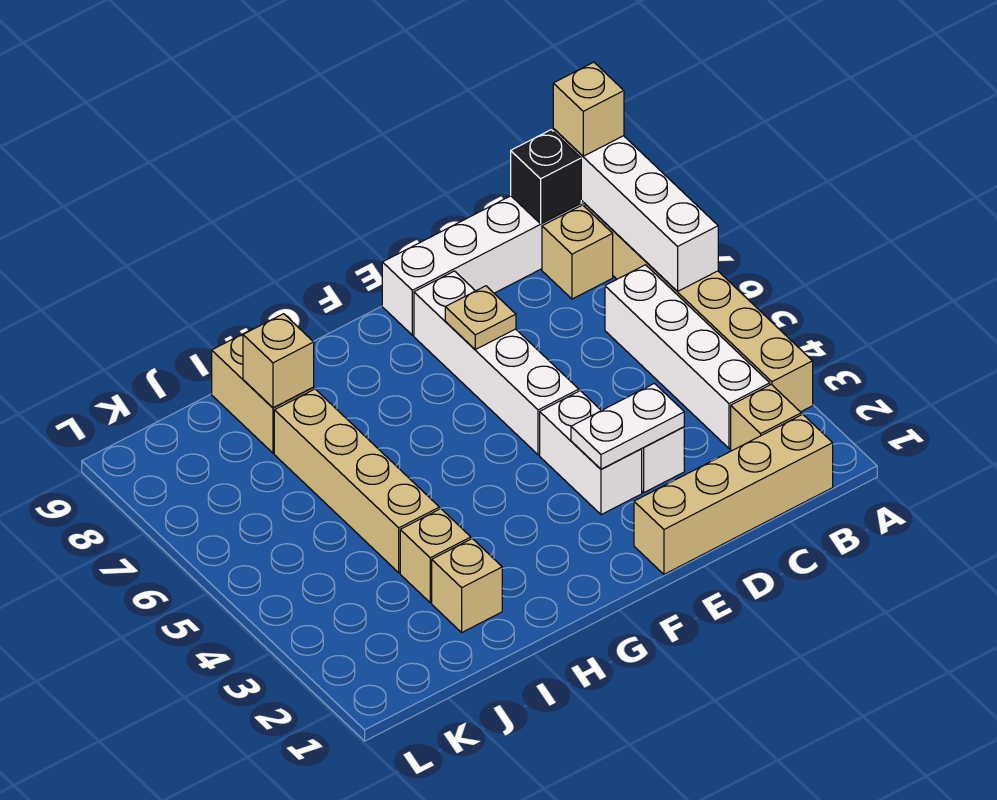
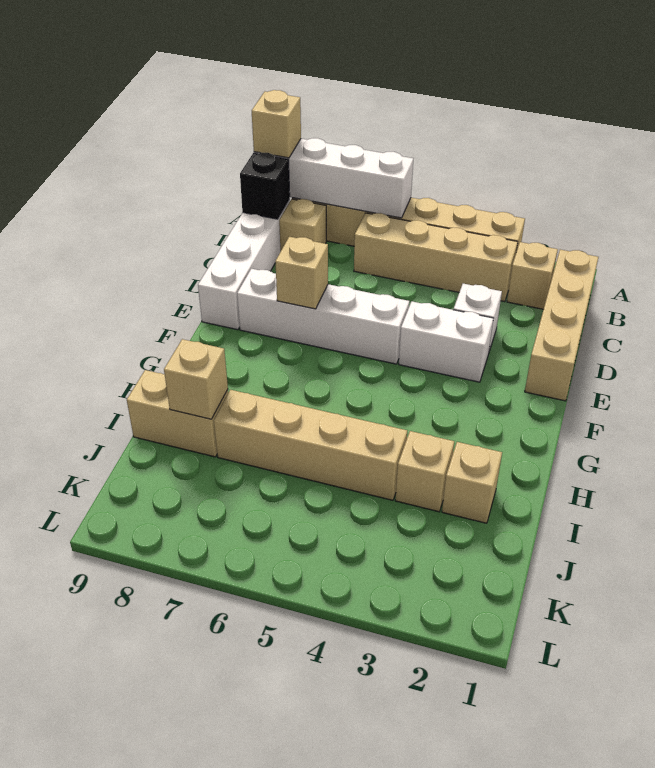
white 1x4 brick [605,265,770,449] -> tan 1x4 brick [354,213,518,302]
white 1x2 plate [571,383,684,469] -> none
tan 1x1 plate [445,286,516,350] -> tan 1x1 brick [275,237,328,309]

